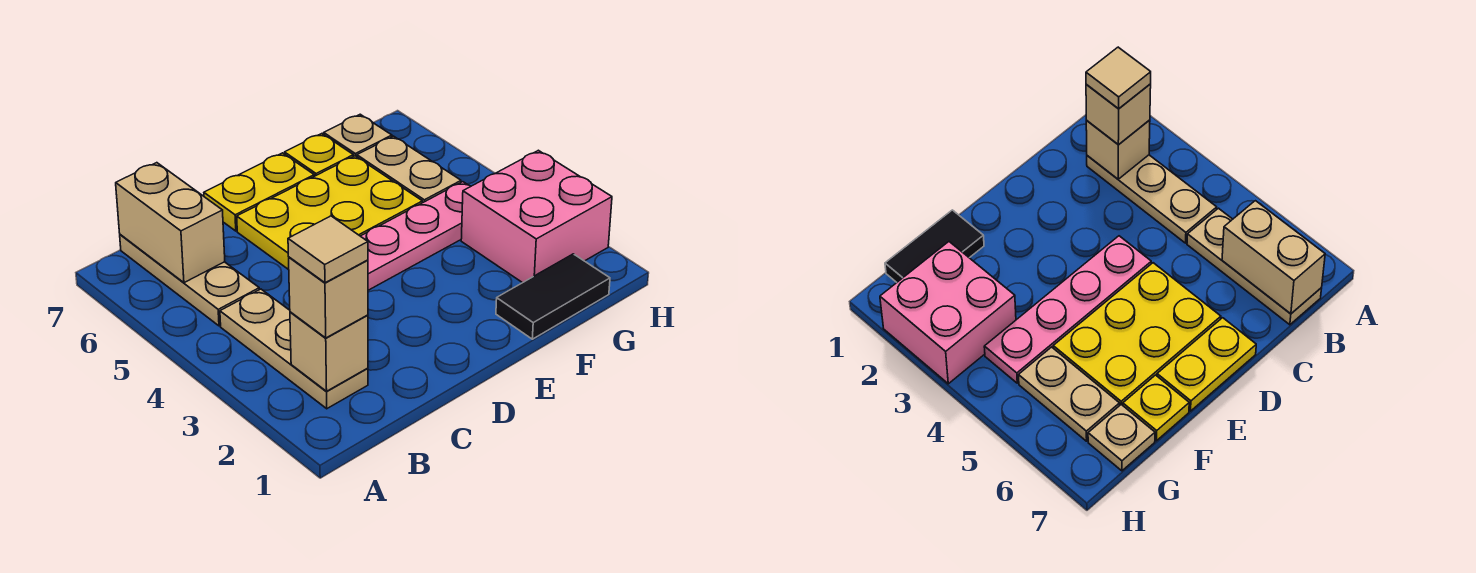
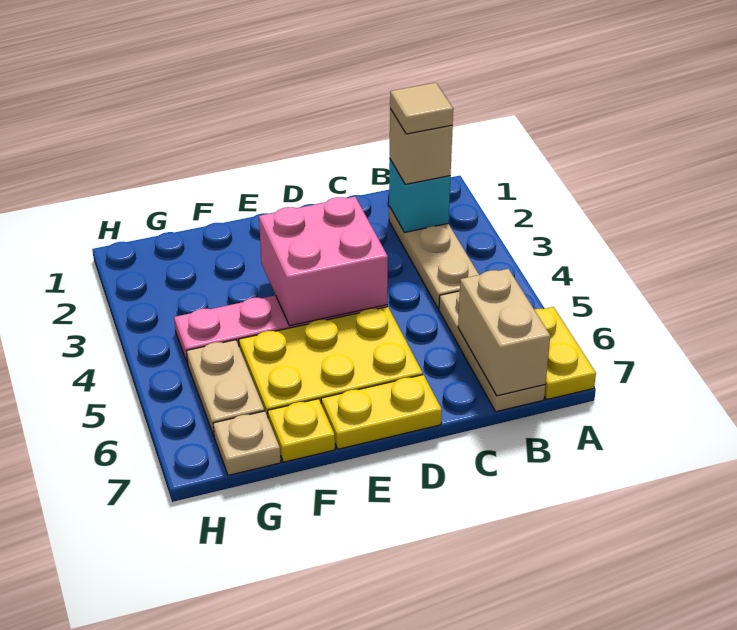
none -> yellow 1x2 plate [534,307,596,400]
tan 1x1 brick [290,312,368,391] -> cyan 1x1 brick [389,160,451,232]
black 1x2 tile [496,254,610,339] -> none
pink 2x2 brick [461,150,612,283] -> pink 2x2 brick moved to [259,197,388,326]

